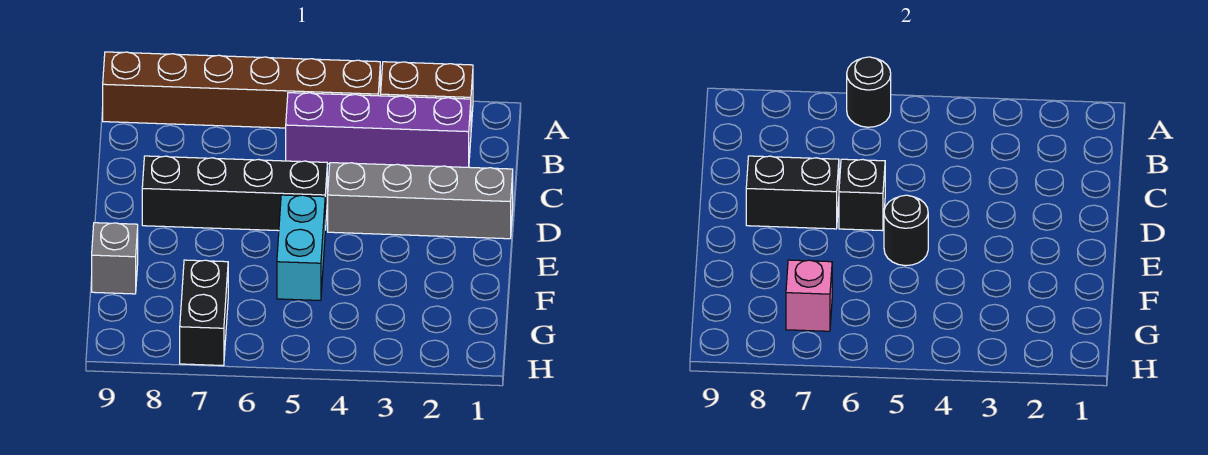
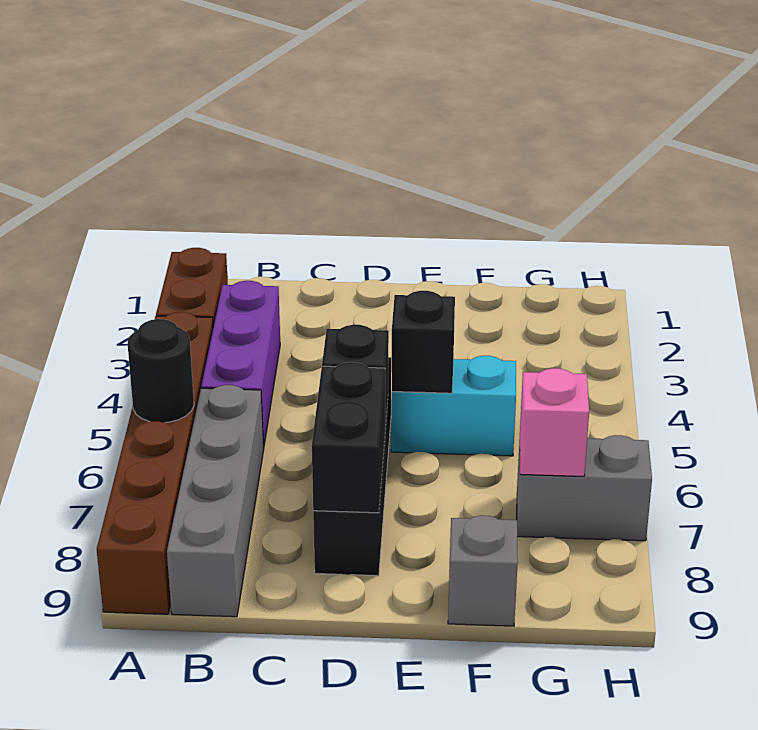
purple 1x4 brick [286,93,471,167] -> purple 1x3 brick [201,281,280,447]
grey 1x4 brick [328,163,513,239] -> grey 1x4 brick moved to [167,385,264,617]
black 1x1 round brick [884,195,928,266] -> black 1x1 brick [392,291,455,393]
black 1x2 brick [180,260,228,366] -> grey 1x2 brick [517,435,652,541]

